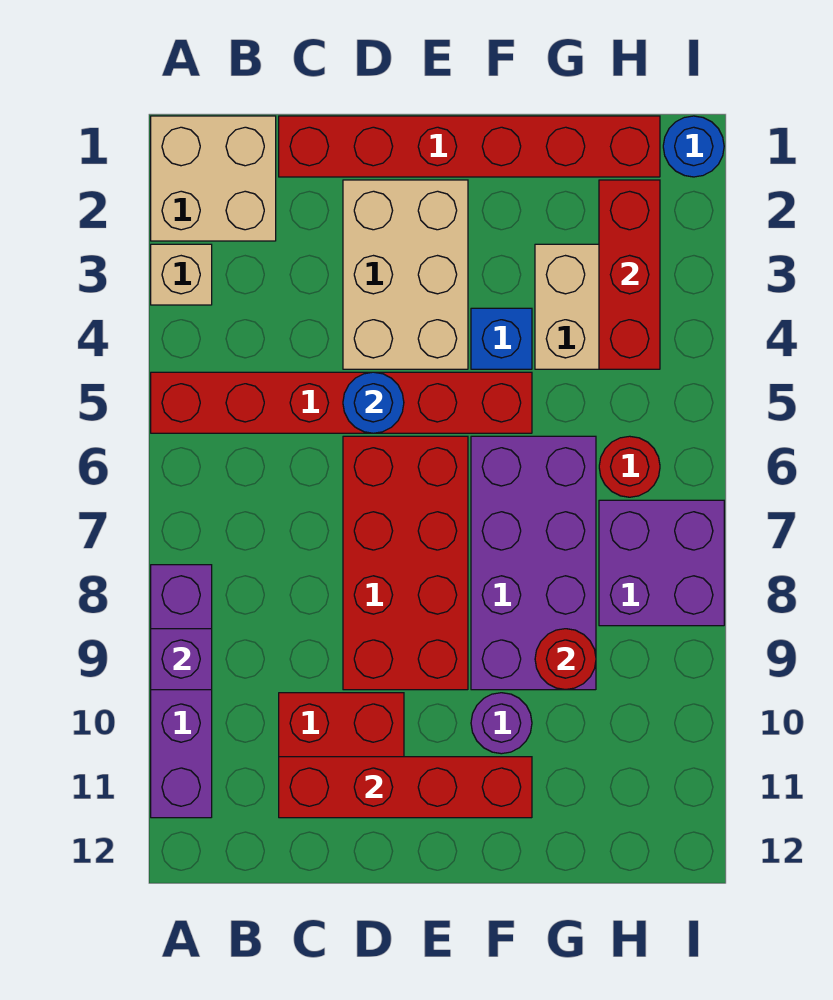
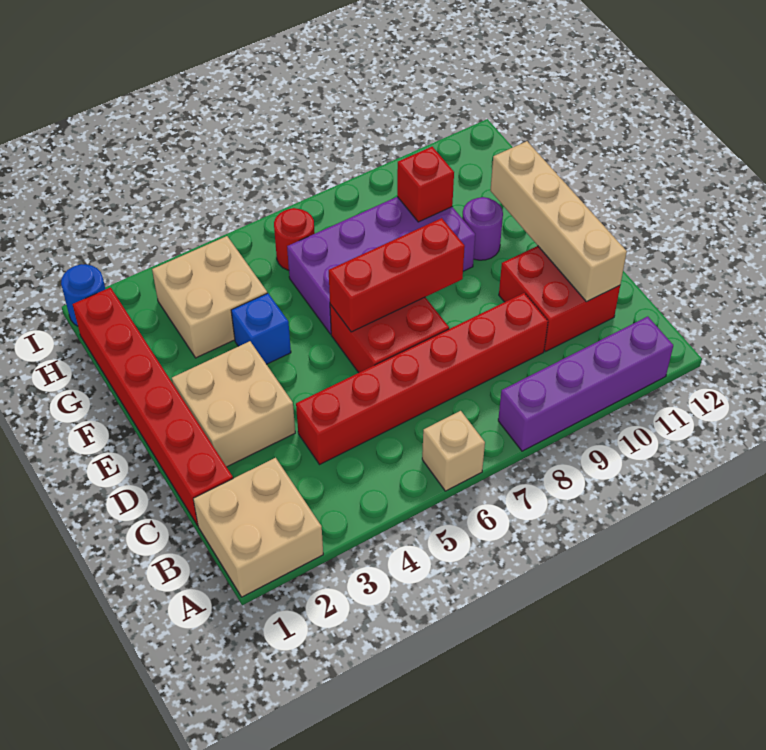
tan 1x1 brick [151,244,212,305] -> tan 1x1 brick moved to [422,411,485,491]
red 1x6 brick [151,372,532,433] -> red 1x6 brick turned to [296,293,548,464]
purple 1x1 brick [151,629,212,690] -> none
red 1x4 brick [279,757,532,818] -> tan 1x4 brick [490,141,627,302]
tan 2x3 brick [343,180,468,369] -> tan 2x2 brick [172,341,295,467]
blue 1x1 round brick [343,372,404,433] -> none
red 2x4 brick [343,436,468,690] -> red 2x2 brick [330,297,449,373]
red 1x1 round brick [535,629,596,690] -> red 1x1 brick [397,147,454,222]
red 1x3 brick [599,180,660,369] -> red 1x3 brick moved to [329,218,465,332]
purple 2x2 brick [599,500,724,626] -> none

